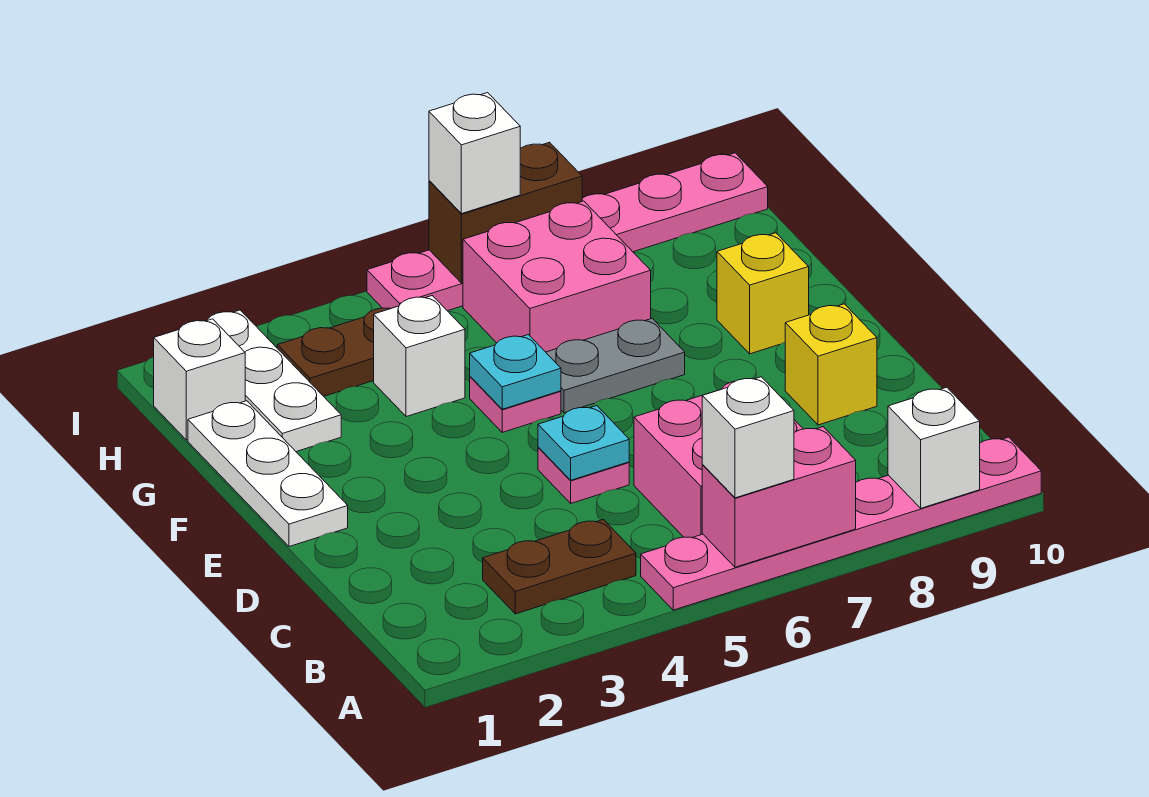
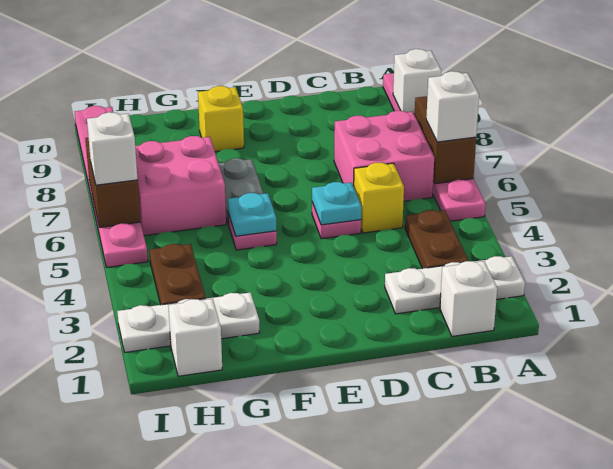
pink 1x2 brick [702,427,856,567] -> brown 1x2 brick [415,96,476,184]
yellow 1x1 brick [785,304,877,425] -> yellow 1x1 brick moved to [354,163,404,233]
white 1x3 plate [188,401,348,547] -> white 1x3 plate moved to [385,256,525,314]
white 1x1 brick [374,296,465,417] -> white 1x1 brick moved to [440,261,497,336]

